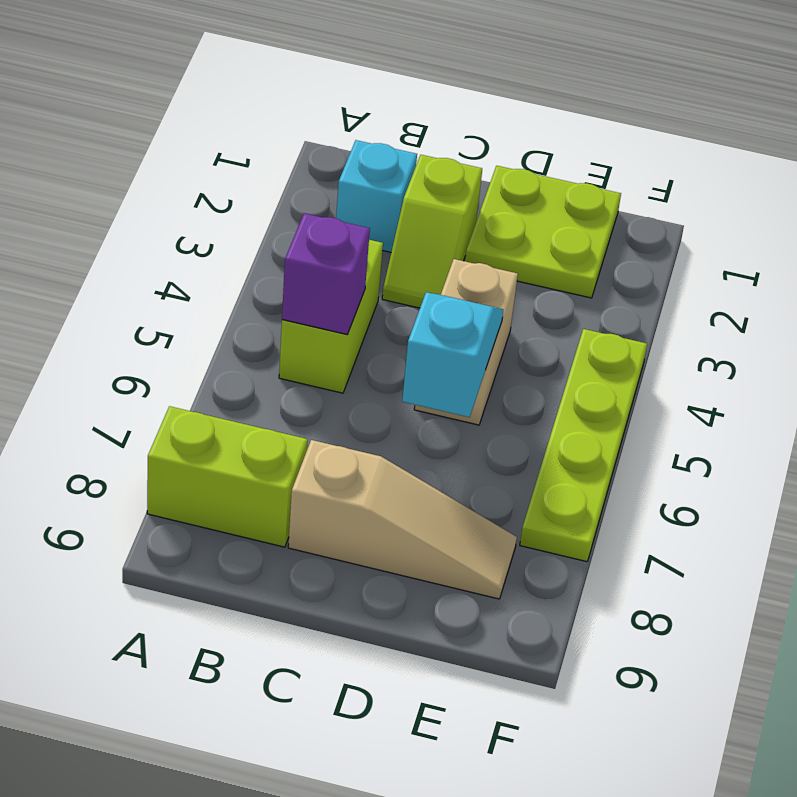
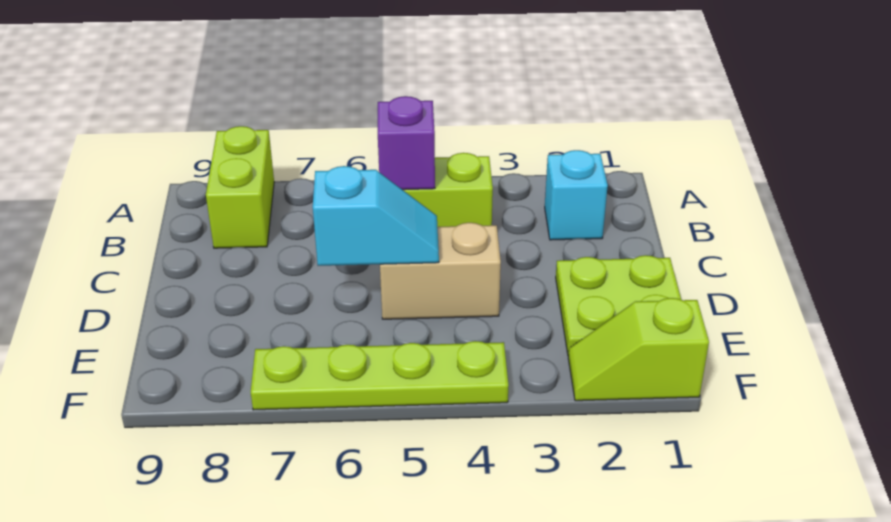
lime 1x2 slope [382,155,482,308] -> lime 1x2 slope moved to [568,298,709,401]
tan 1x3 slope [288,440,517,599] -> none

